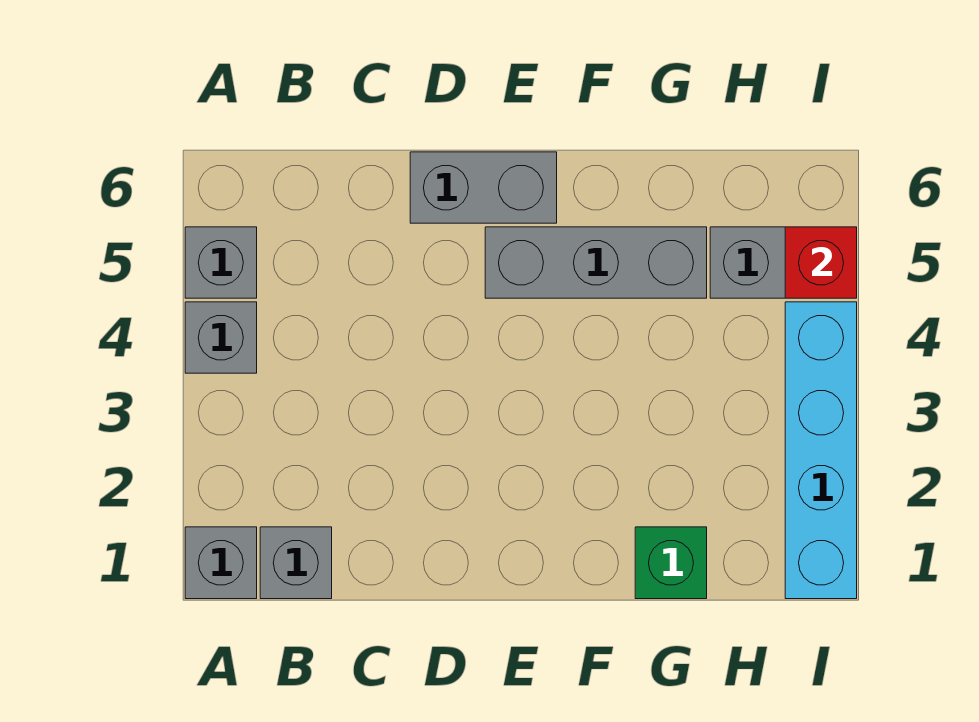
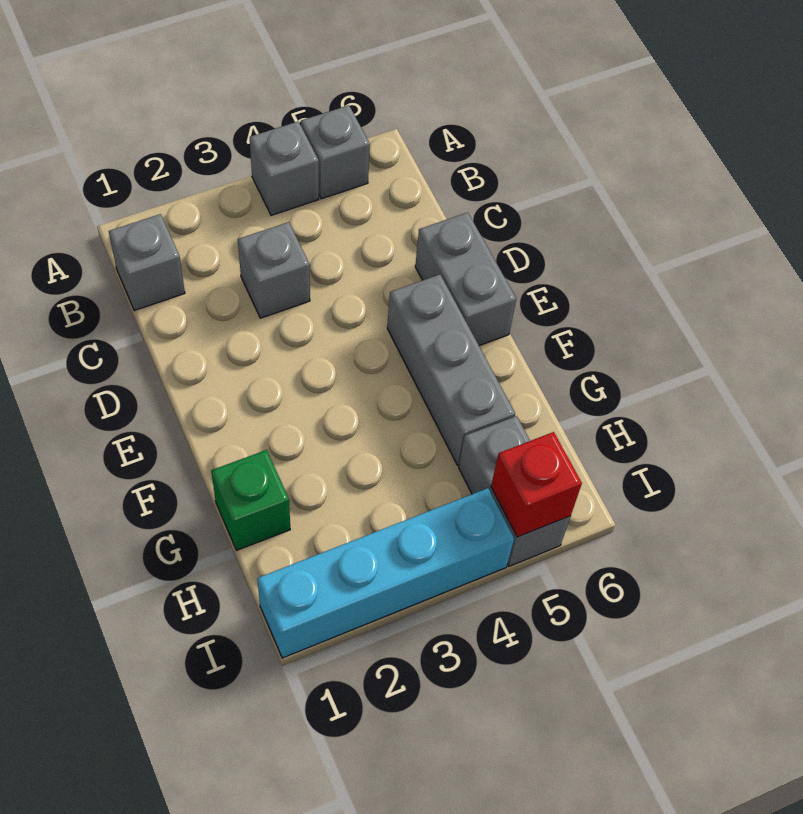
grey 1x1 brick [185,527,257,599] -> grey 1x1 brick moved to [238,222,310,318]

